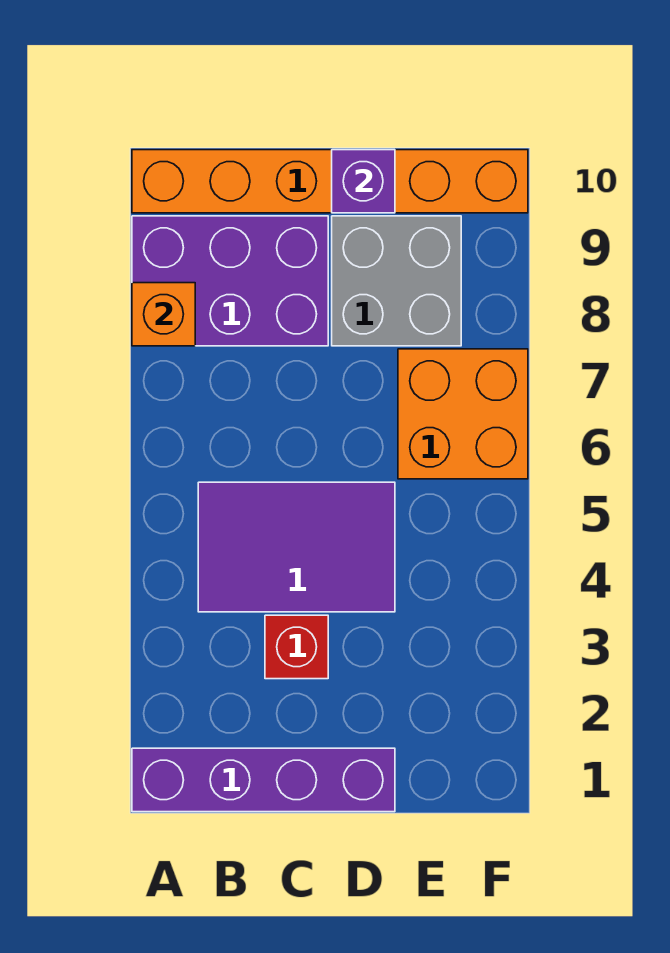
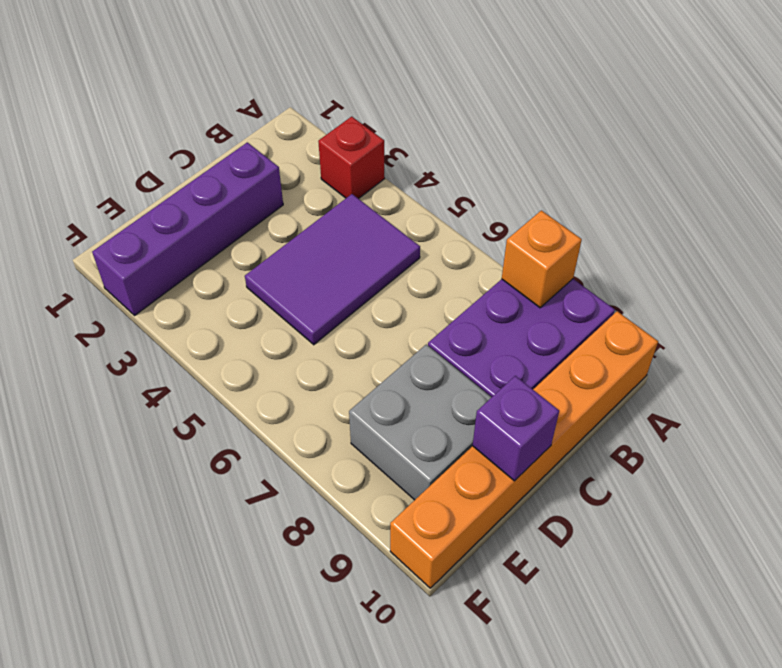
purple 1x4 brick [132,748,395,812] -> purple 1x4 brick moved to [92,142,283,315]
red 1x1 brick [265,615,328,679] -> red 1x1 brick moved to [318,117,385,199]
orange 2x2 brick [398,349,528,479] -> none

